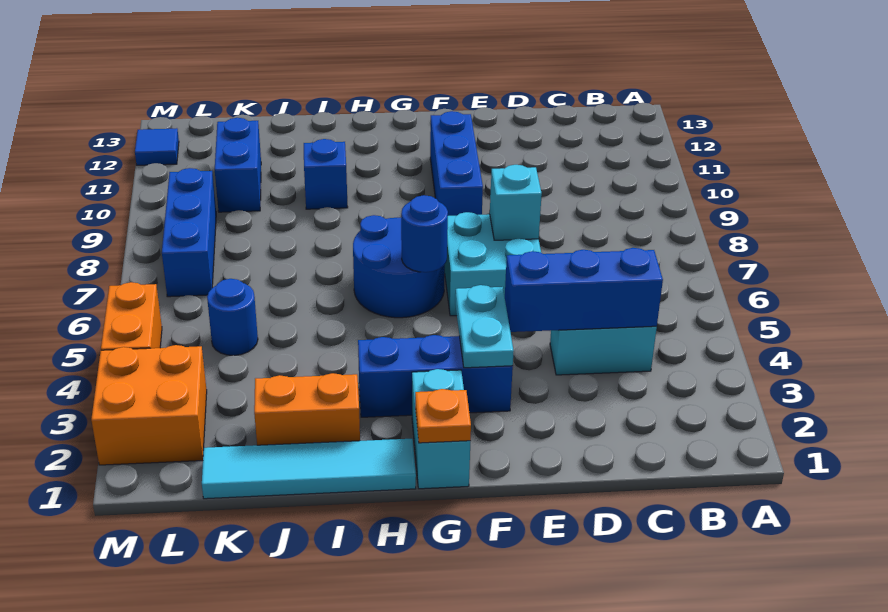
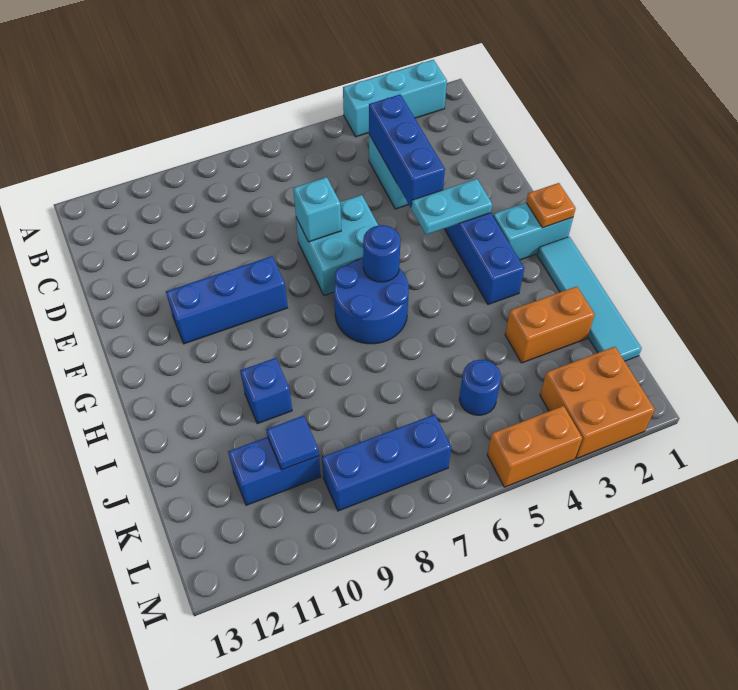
none -> cyan 1x3 brick [343,60,447,137]
orange 1x2 brick [254,373,360,445] -> orange 1x2 brick turned to [505,286,595,363]
blue 1x1 tile [135,128,179,165] -> blue 1x1 tile moved to [266,416,319,470]

